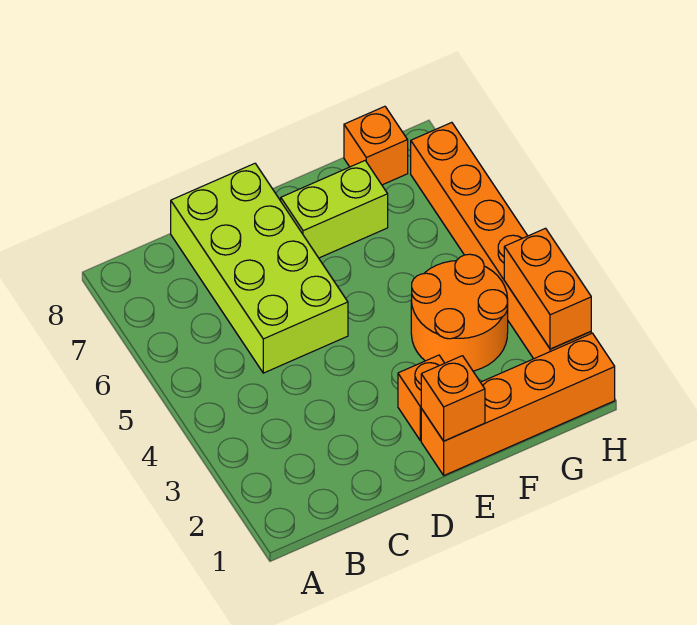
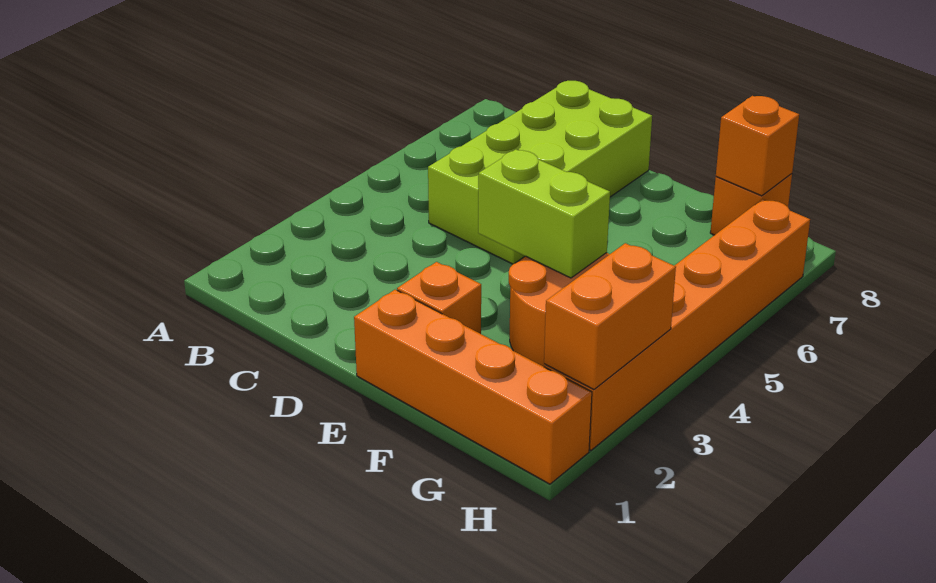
orange 1x1 brick [421,356,485,441] -> orange 1x1 brick moved to [716,96,799,196]
lime 1x2 brick [281,161,388,258] -> lime 1x2 brick moved to [478,149,610,278]

